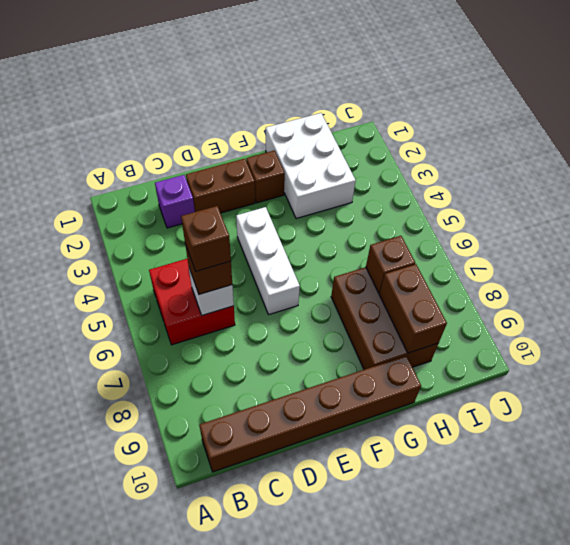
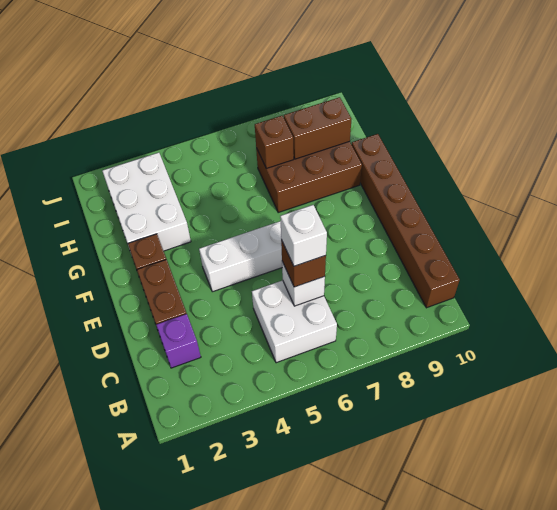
red 2x2 brick [149,259,235,345] -> white 2x2 brick [252,280,337,363]
brown 1x1 brick [181,206,231,271] -> white 1x1 brick [280,205,327,266]
white 2x3 brick [266,113,356,219] -> white 2x3 brick turned to [103,153,191,251]

